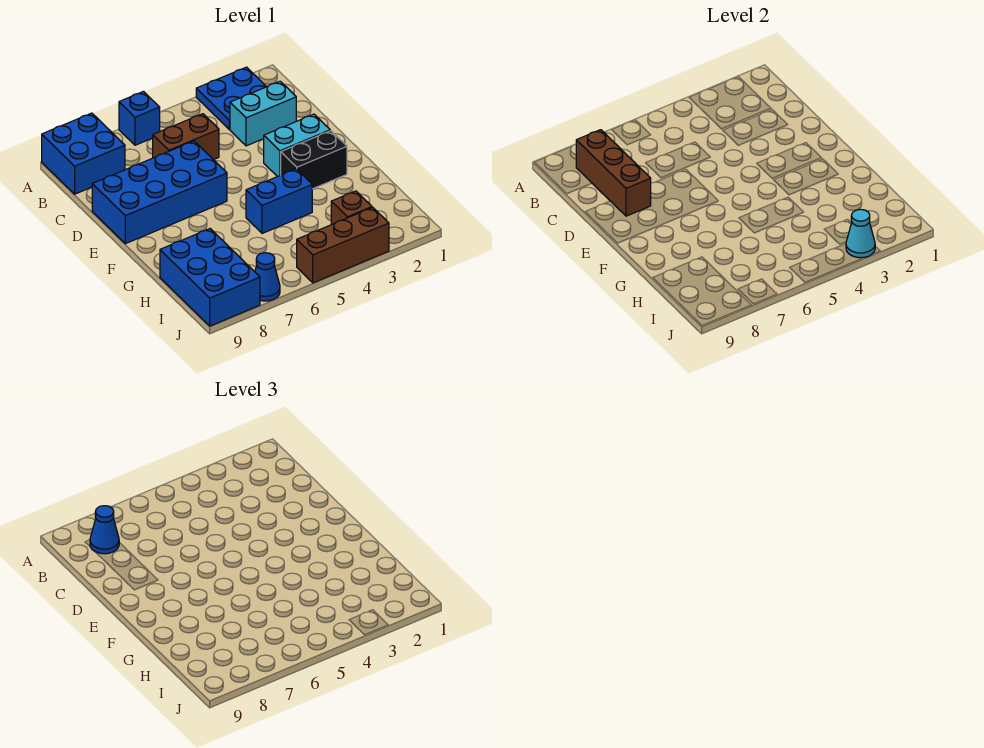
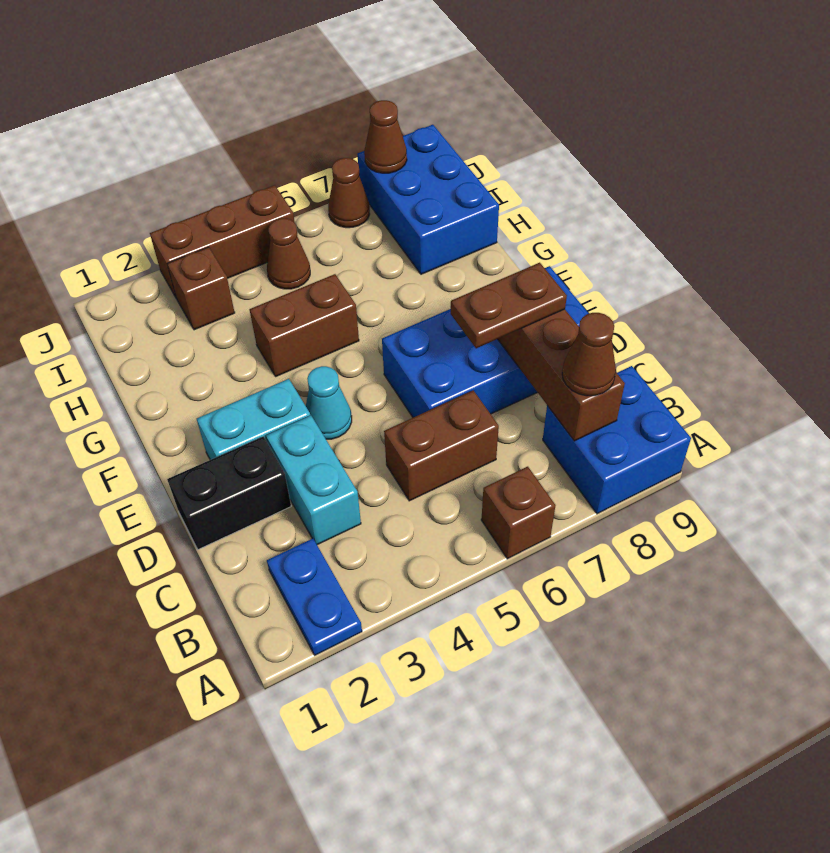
blue 2x2 plate [196,67,266,129] -> blue 1x2 plate [267,539,362,655]
blue 1x1 brick [119,91,160,145] -> brown 1x1 brick [481,467,556,559]
blue 1x1 cone [90,506,119,554] -> brown 1x1 cone [562,313,616,396]
cyan 1x2 brick [230,81,296,146] -> cyan 1x2 brick turned to [266,415,361,545]
none -> brown 1x2 plate [451,263,567,348]
black 1x2 brick [281,131,347,189] -> black 1x2 brick moved to [167,437,291,549]
blue 1x2 brick [246,169,312,233] -> brown 1x2 brick [249,274,359,377]
none -> brown 1x1 cone [267,218,310,289]
cyan 1x1 cone [846,209,875,258] -> cyan 1x1 cone moved to [306,366,352,439]
blue 1x1 cone [255,253,280,301] -> brown 1x1 cone [328,158,370,228]
none -> brown 1x1 cone [364,100,407,173]

